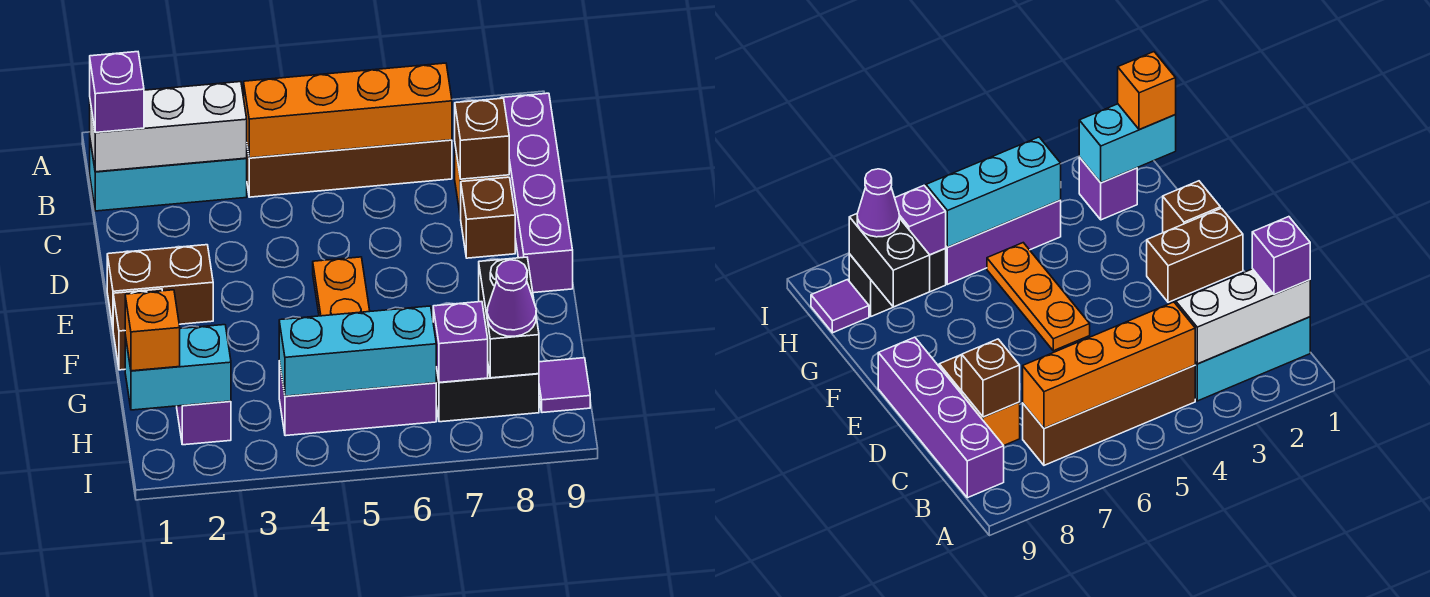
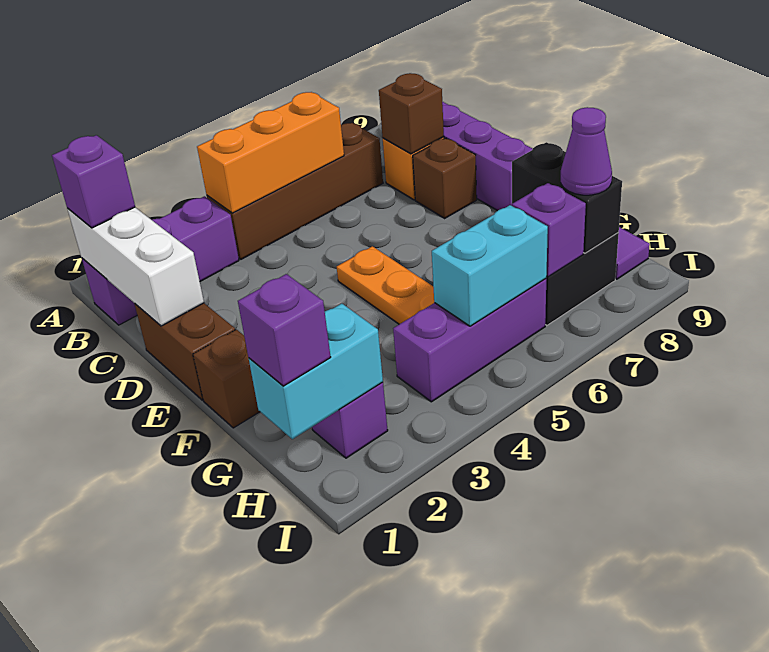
cyan 1x3 brick [90,141,247,211] -> purple 1x3 brick [82,196,239,325]
white 1x3 brick [90,82,247,172] -> white 1x3 brick turned to [67,207,204,326]
orange 1x4 brick [244,63,452,158] -> orange 1x3 brick [197,92,344,213]
brown 1x2 brick [107,245,213,327] -> brown 1x2 brick turned to [135,303,235,400]
orange 1x1 brick [125,290,180,371] -> purple 1x1 brick [238,274,331,386]
cyan 1x3 brick [279,306,436,396] -> cyan 1x2 brick [432,205,548,326]

